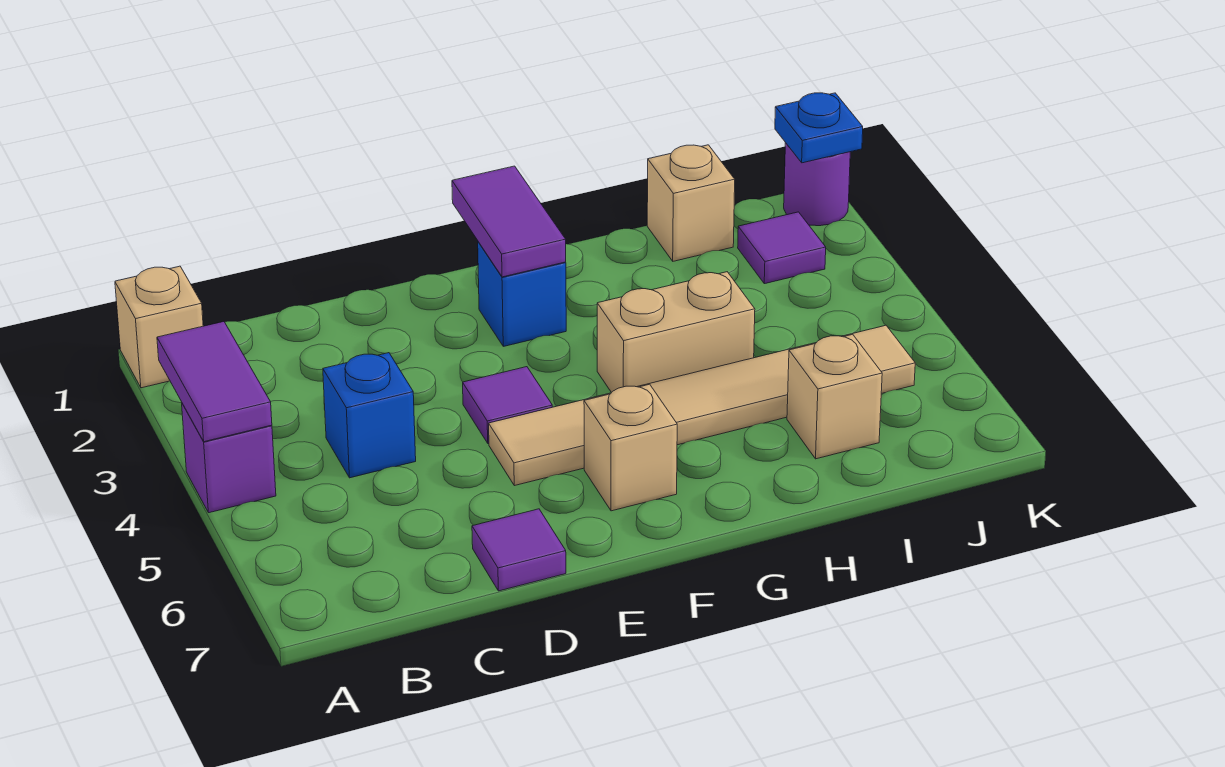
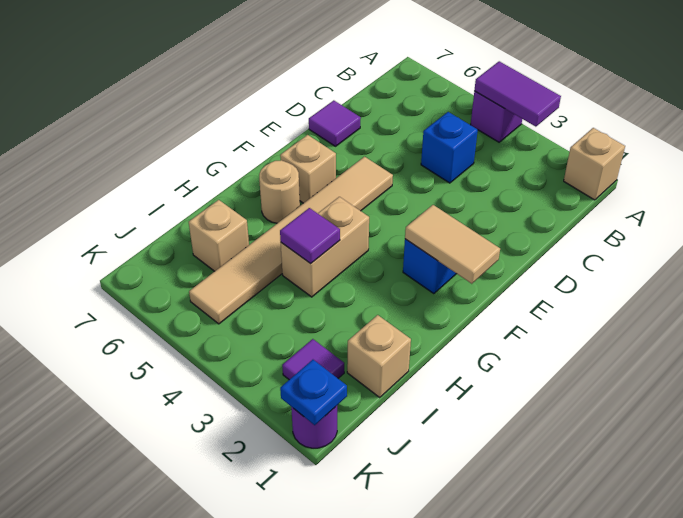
purple 1x1 tile [463,367,552,444] -> purple 1x1 tile moved to [280,208,340,264]
purple 1x2 tile [452,166,566,277] -> tan 1x2 tile [405,205,500,284]
none -> tan 1x1 round brick [259,160,300,223]

